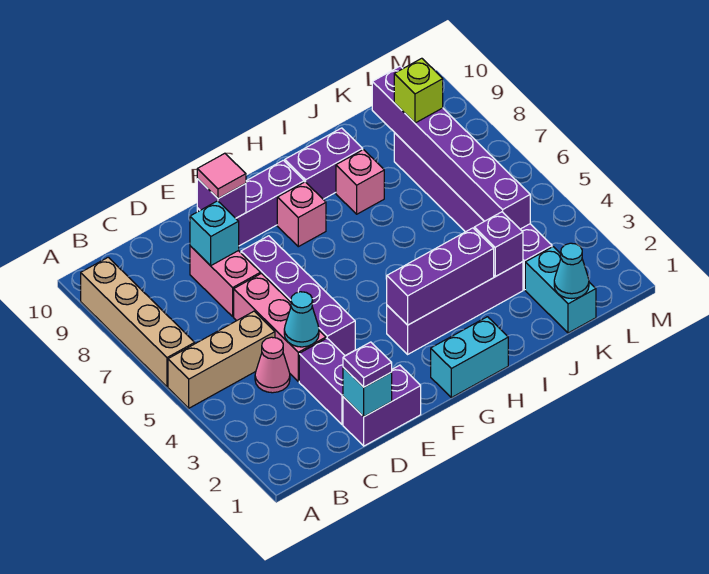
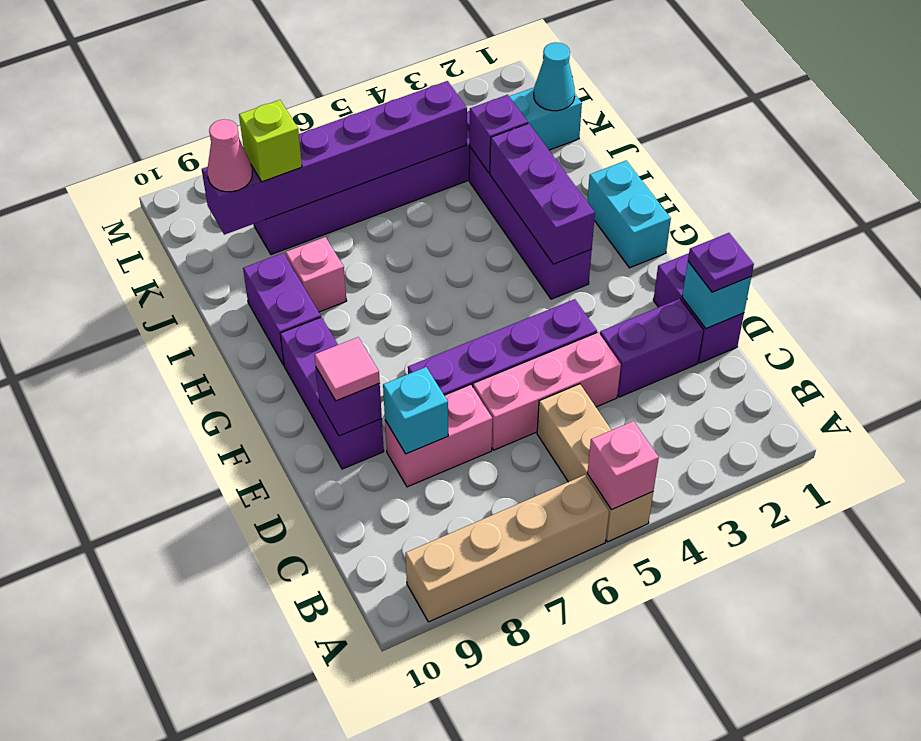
pink 1x1 cone [255,337,290,393] -> pink 1x1 cone moved to [207,119,252,192]
cyan 1x1 cone [284,292,319,347] -> none
pink 1x1 brick [277,182,326,247] -> pink 1x1 brick moved to [587,421,659,510]

